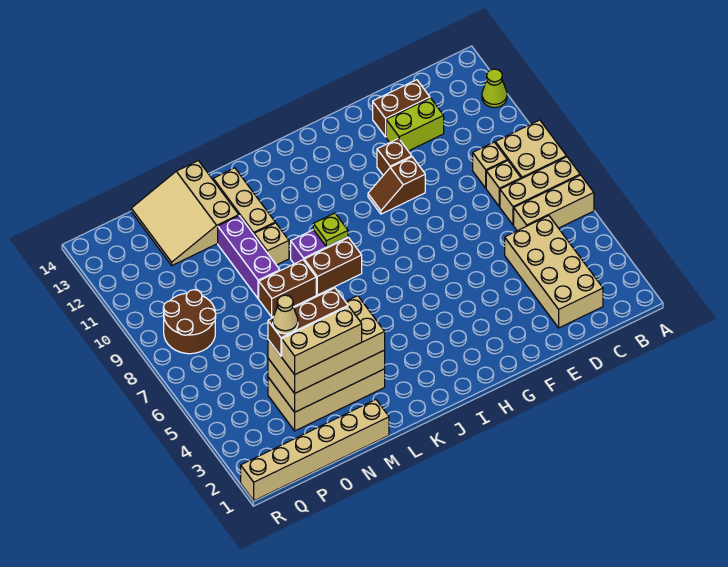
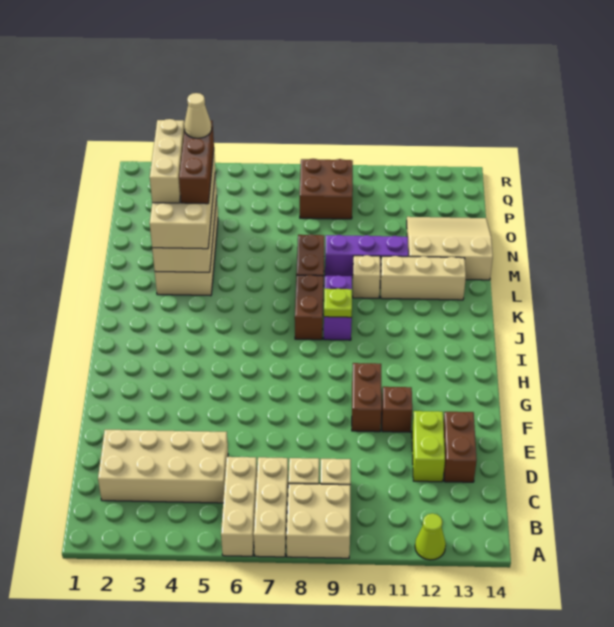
brown 1x2 slope [368,157,425,214] -> brown 1x2 brick [352,363,382,432]
tan 1x6 brick [241,400,389,501] -> none
brown 2x2 round brick [163,290,216,354] -> brown 2x2 brick [300,159,353,219]

